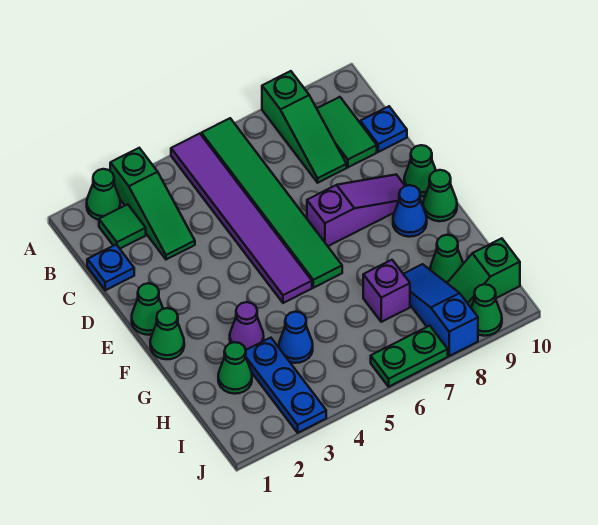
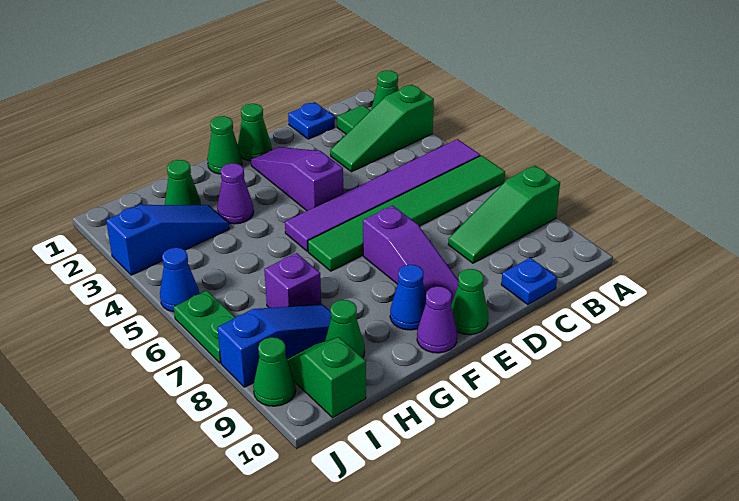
green 1x2 tile [317,97,377,167] -> none
none -> purple 1x3 slope [251,147,343,211]
green 1x1 cone [423,170,457,221] -> purple 1x1 cone [417,286,457,353]
blue 1x3 plate [246,338,326,433] -> blue 1x3 slope [106,205,229,275]
blue 1x1 cone [279,312,313,363] -> blue 1x1 cone moved to [160,248,199,312]

